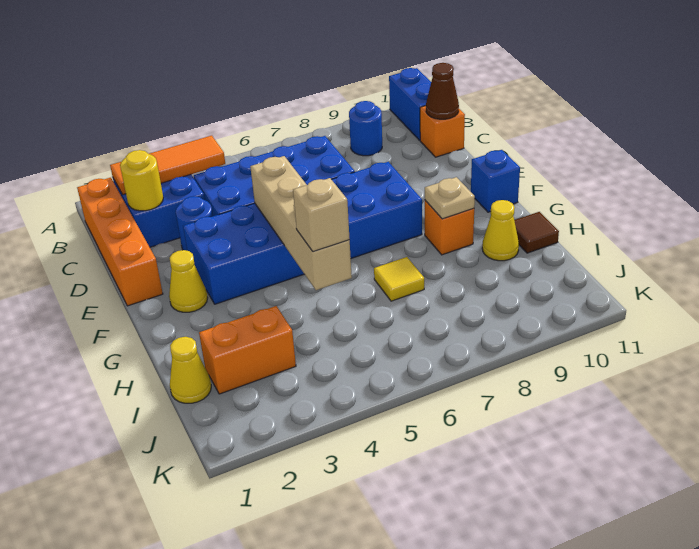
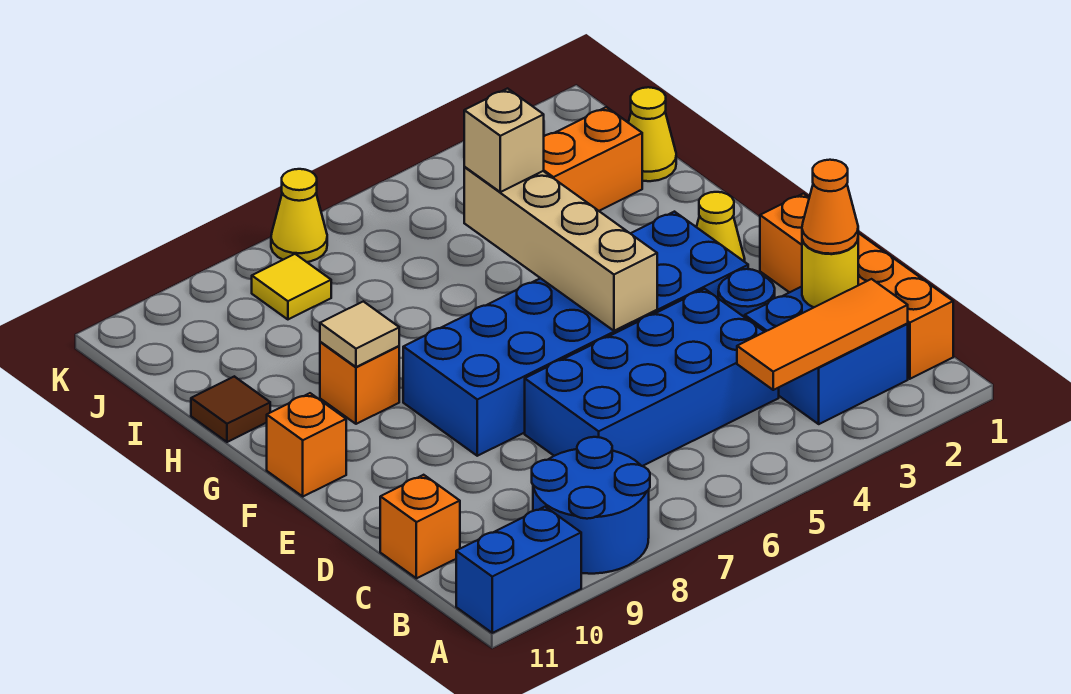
blue 1x2 brick [389,68,431,140] -> blue 1x2 brick turned to [456,507,581,633]
blue 1x1 round brick [349,101,382,156] -> blue 2x2 round brick [532,437,650,574]
none -> orange 1x1 cone [802,160,858,254]
brown 1x1 cone [426,63,459,119] -> none
blue 1x1 brick [471,150,520,212] -> orange 1x1 brick [267,393,346,496]
tan 1x1 plate [425,177,475,219] -> tan 1x1 tile [320,301,399,367]
yellow 1x1 tile [374,257,424,301] -> yellow 1x1 tile moved to [252,254,331,319]
yellow 1x1 cone [482,200,519,261] -> yellow 1x1 cone moved to [271,169,327,262]

